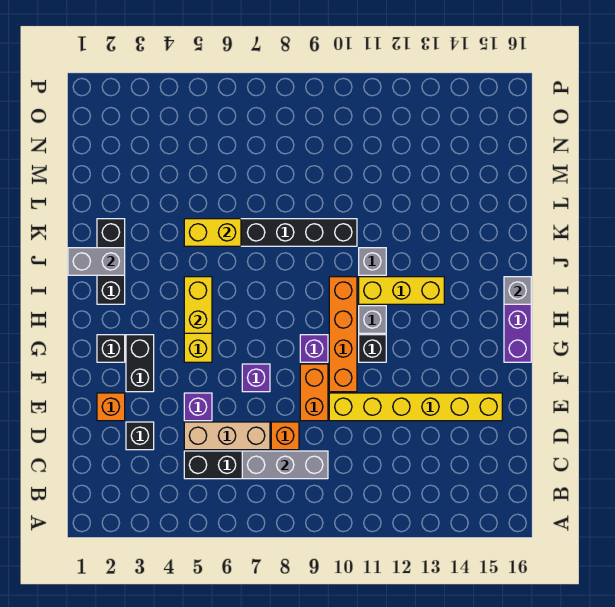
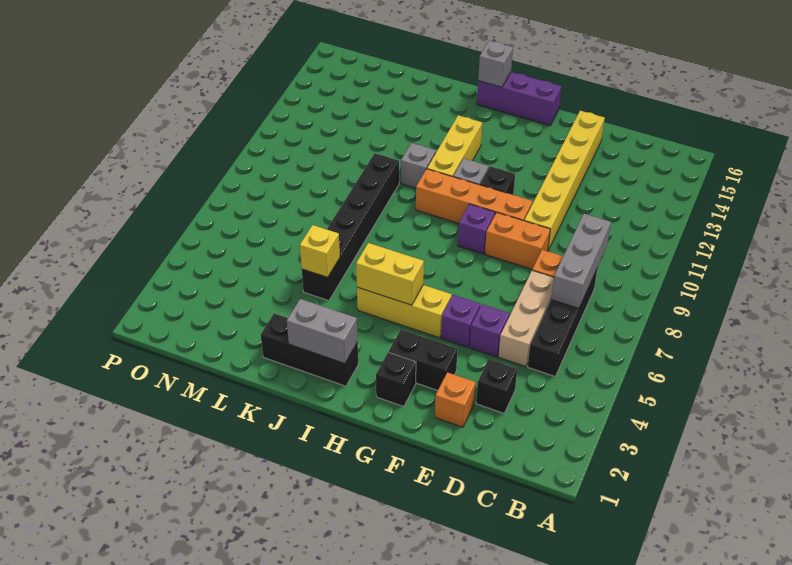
purple 1x1 brick [242,364,270,392] -> purple 1x1 brick moved to [441,295,480,347]
grey 1x2 brick [68,248,125,275] -> grey 1x2 brick turned to [287,299,358,363]
yellow 1x2 brick [184,219,241,246] -> yellow 1x1 brick [300,225,340,277]

